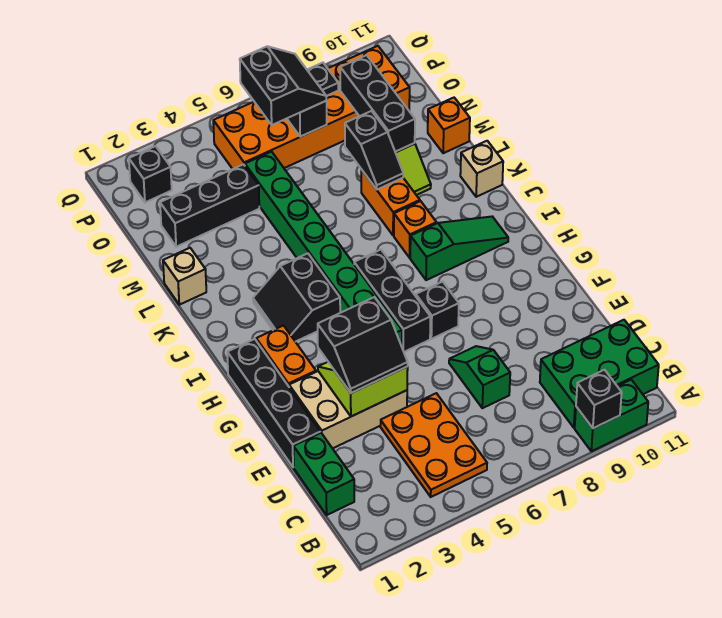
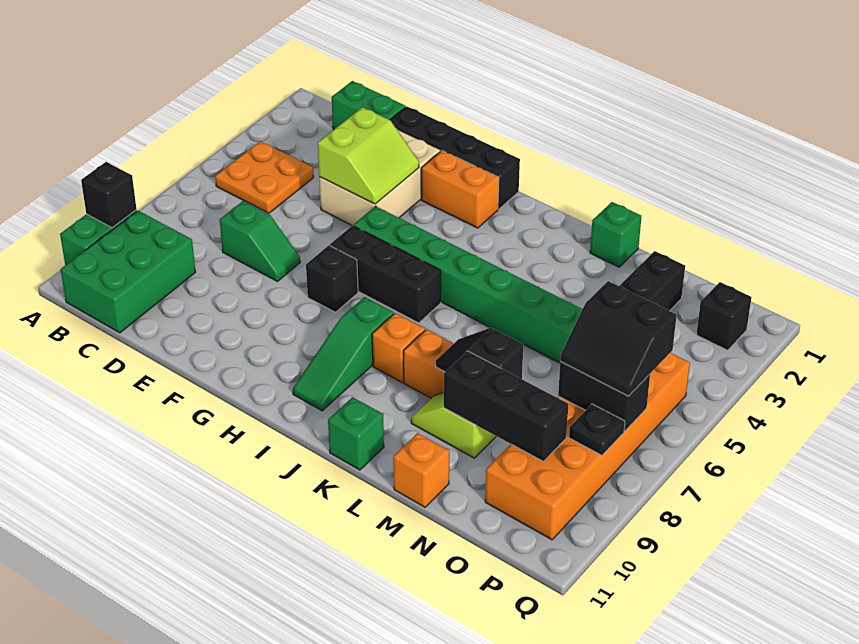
orange 2x3 plate [380,393,487,497] -> orange 2x2 plate [215,141,314,213]
black 2x2 slope [318,297,408,393] -> none
black 2x2 slope [253,253,340,342] -> none
tan 1x1 brick [460,141,503,197] -> green 1x1 brick [328,397,384,470]
tan 1x1 brick [163,248,206,305] -> green 1x1 brick [590,202,641,267]

